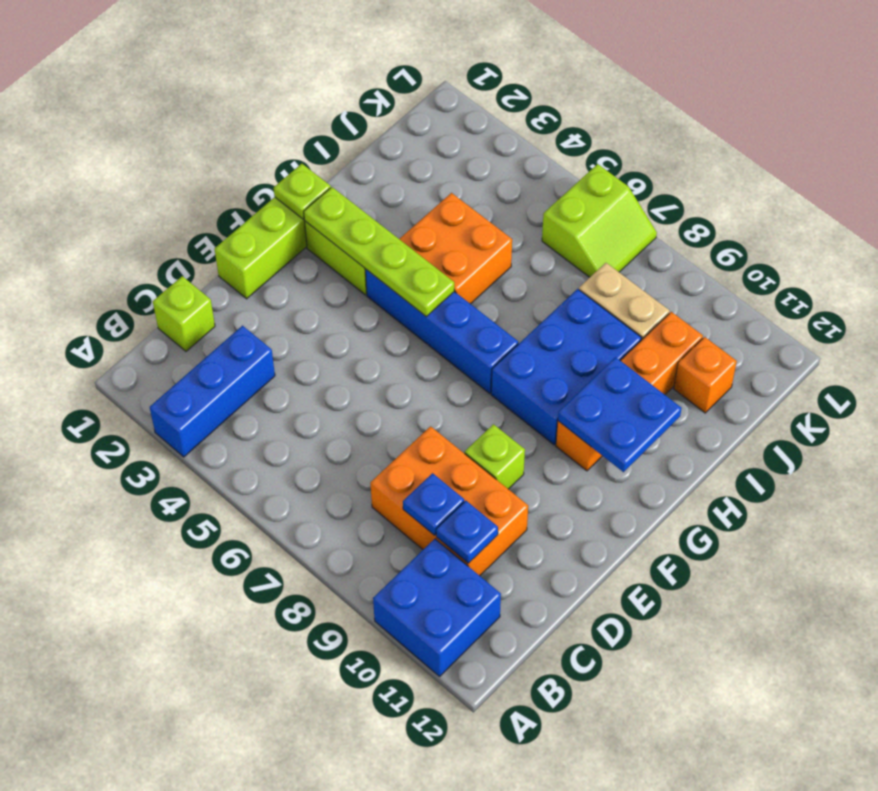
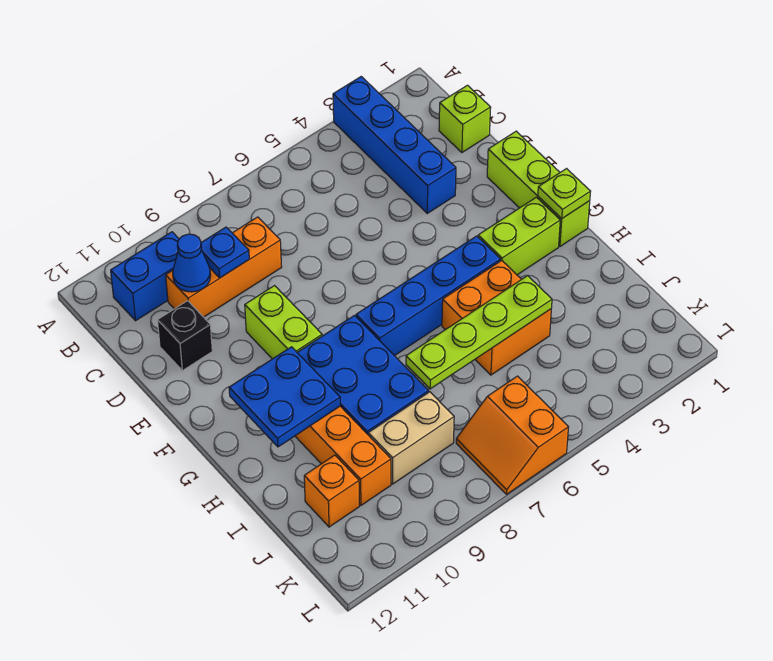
blue 1x3 brick [150,326,275,457] -> blue 1x4 brick [333,77,456,213]
blue 2x2 brick [373,539,501,677] -> blue 1x2 brick [111,232,179,321]
orange 2x3 brick [370,426,528,576] -> orange 1x3 brick [166,217,282,317]
blue 1x1 plate [436,501,498,563] -> blue 1x1 cone [173,234,211,292]
none -> black 1x1 brick [158,301,212,371]
lime 1x1 brick [465,424,525,489] -> lime 1x2 brick [245,286,322,359]
lime 1x4 plate [304,187,454,316] -> lime 1x4 plate moved to [406,276,552,389]
lime 2x2 slope [542,164,657,277] -> orange 2x2 slope [456,376,569,494]

